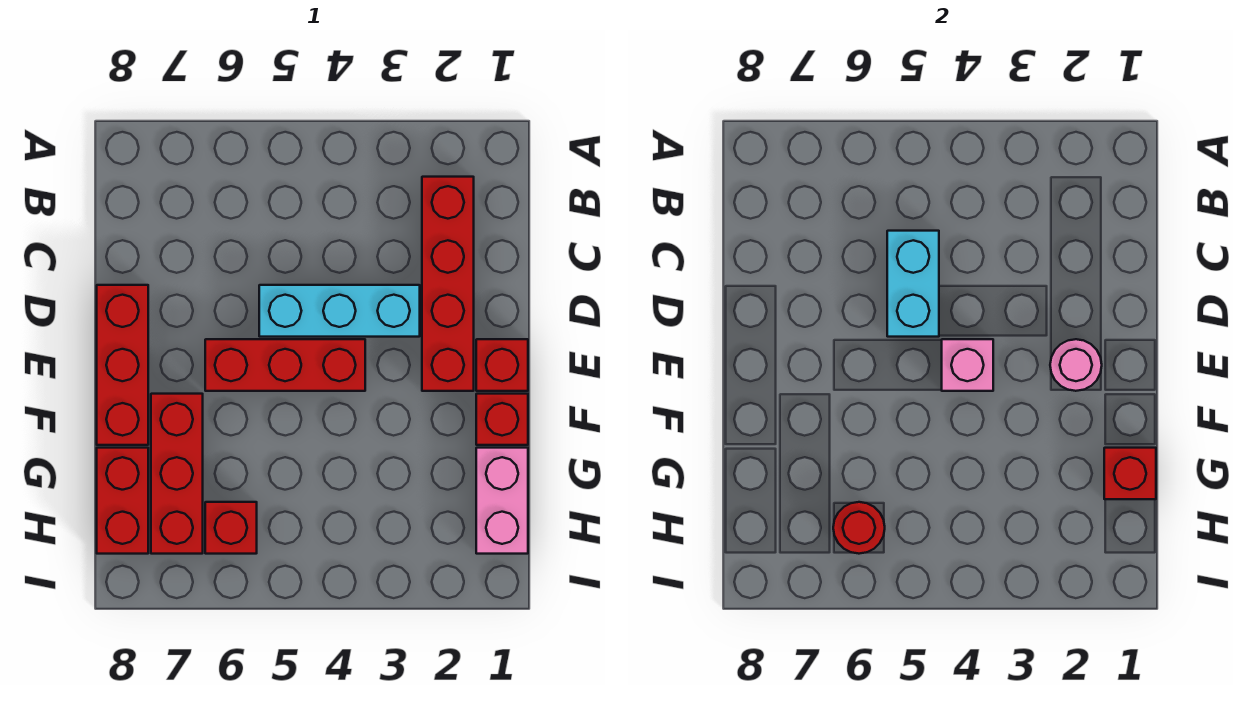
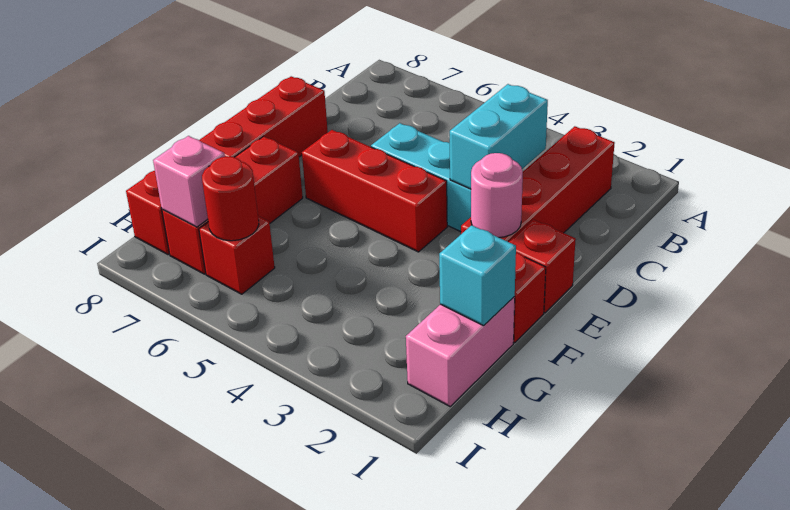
cyan 1x2 brick [887,231,939,337] -> cyan 1x2 brick moved to [450,84,548,189]
pink 1x1 brick [942,339,993,391] -> pink 1x1 brick moved to [153,136,225,227]
red 1x1 brick [1104,448,1156,499] -> cyan 1x1 brick [439,225,516,326]

